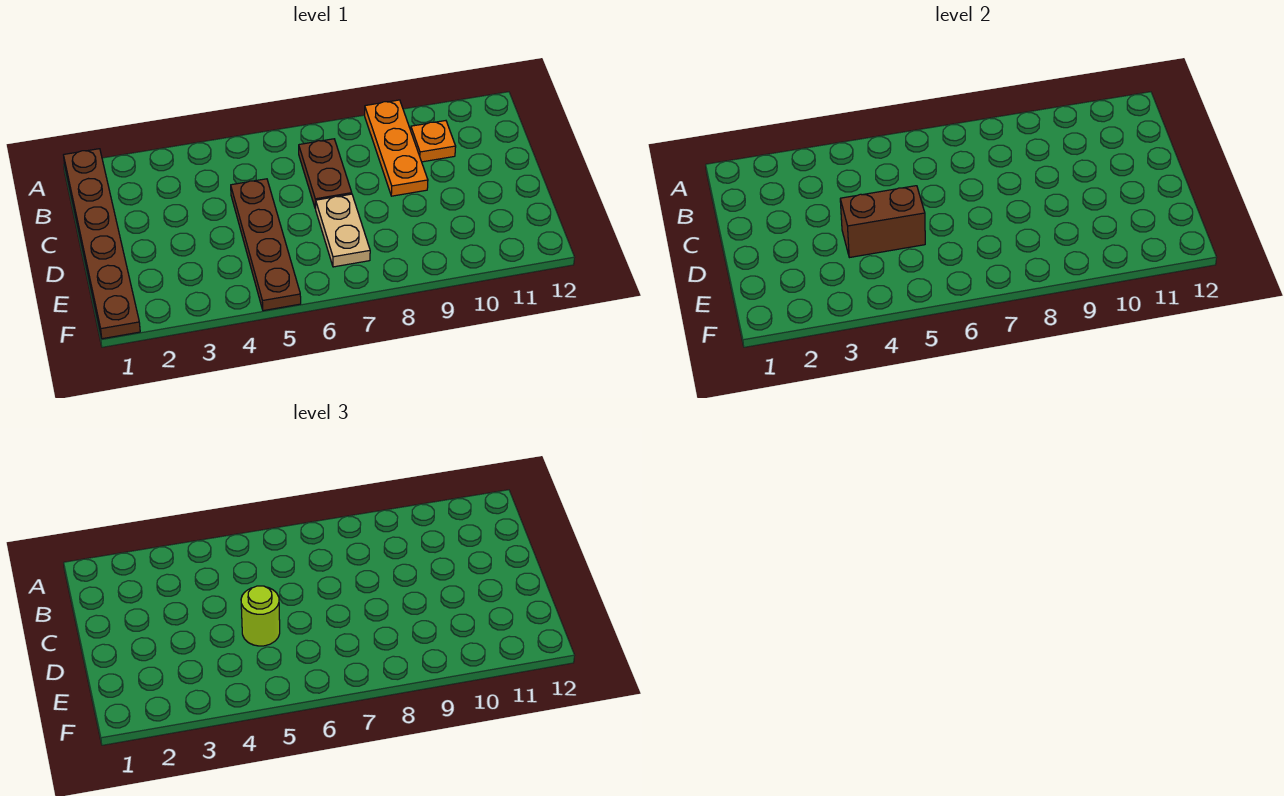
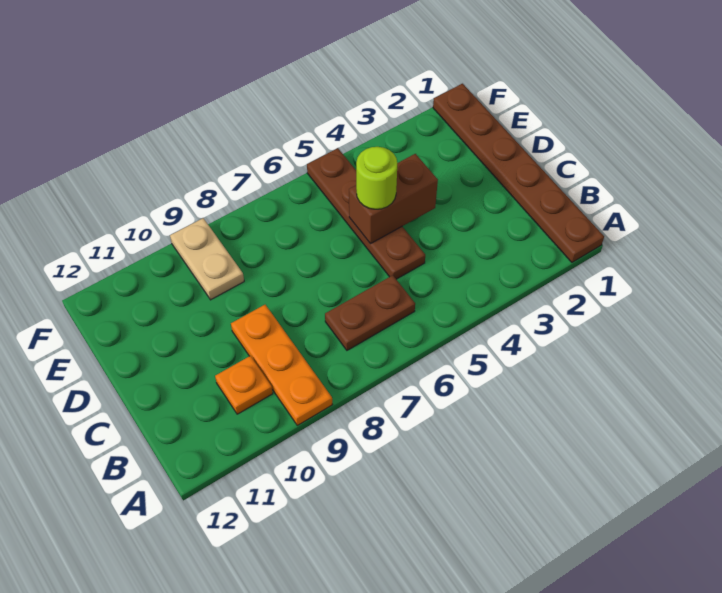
brown 1x2 plate [299,139,352,209] -> brown 1x2 plate turned to [325,275,415,350]
tan 1x2 plate [316,194,370,267] -> tan 1x2 plate moved to [170,218,244,300]

